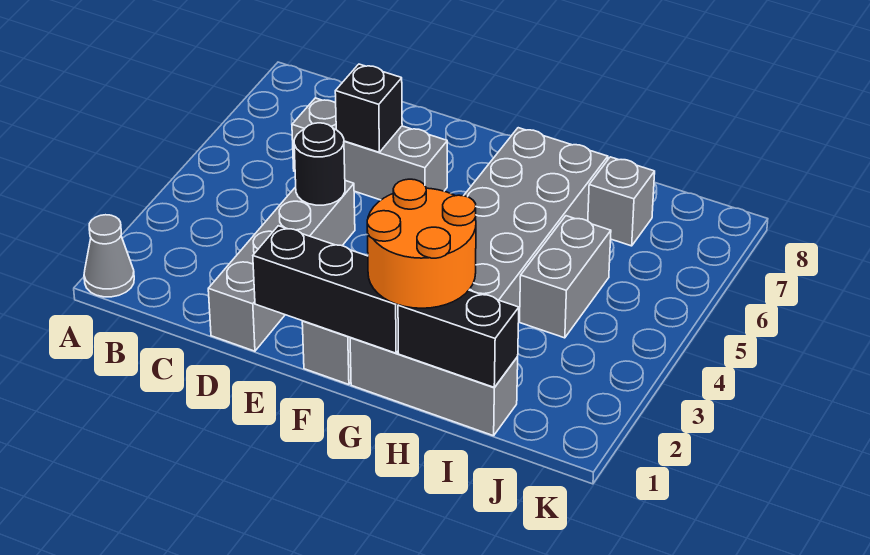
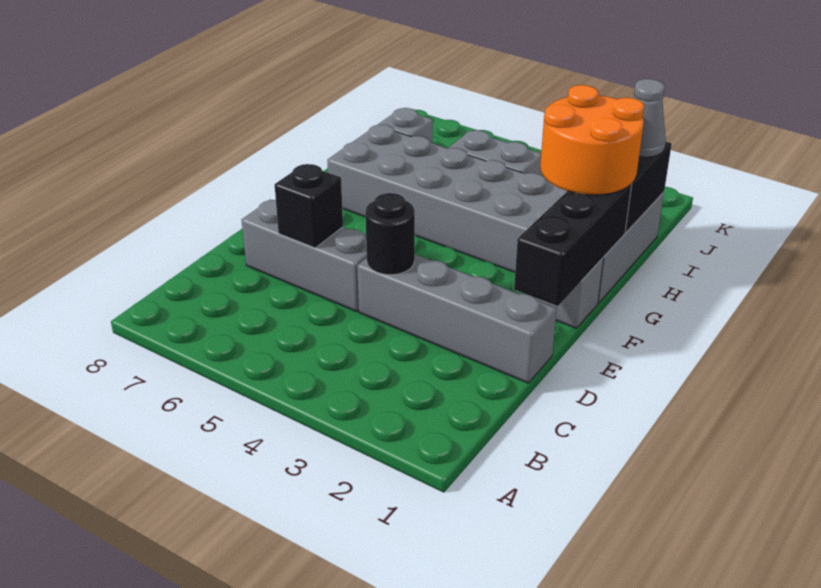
grey 1x1 cone [84,215,134,297] -> grey 1x1 cone moved to [634,79,666,157]
grey 1x3 brick [292,98,447,200] -> grey 1x3 brick turned to [242,200,367,312]

